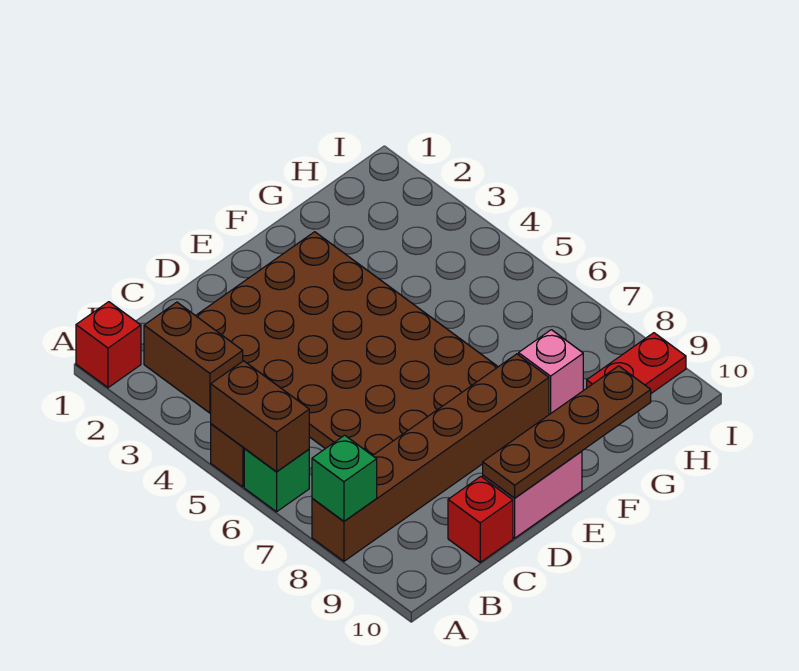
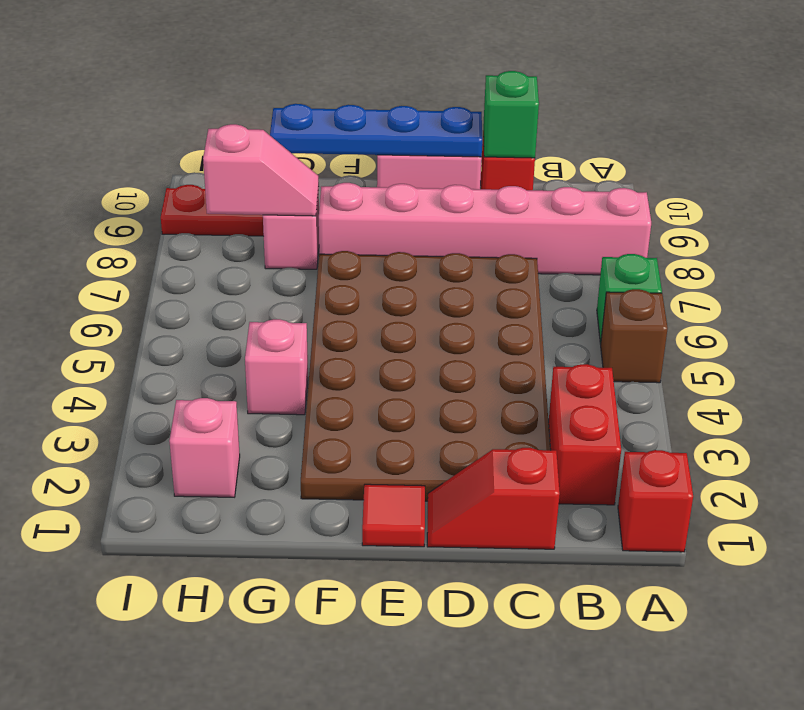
brown 1x2 brick [211,361,309,472] -> none
brown 1x6 brick [312,354,549,561] -> pink 1x6 brick [319,183,651,275]
green 1x1 brick [312,435,377,521] -> green 1x1 brick moved to [483,71,539,158]
brown 1x2 brick [144,302,243,413] -> red 1x2 brick [549,364,621,505]
none -> red 1x2 slope [427,448,560,549]
brown 1x4 plate [483,366,651,498] -> blue 1x4 plate [270,104,482,157]
none -> red 1x1 tile [362,484,425,547]
none -> pink 1x1 brick [245,319,308,415]
none -> pink 1x2 slope [203,124,319,216]
none -> pink 1x1 brick [169,398,240,497]

